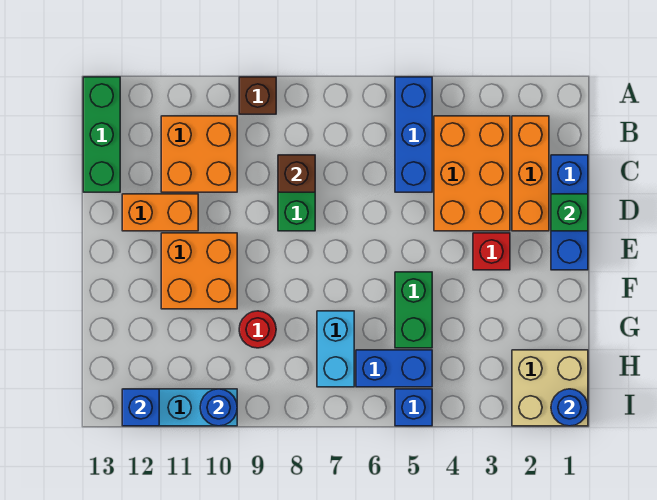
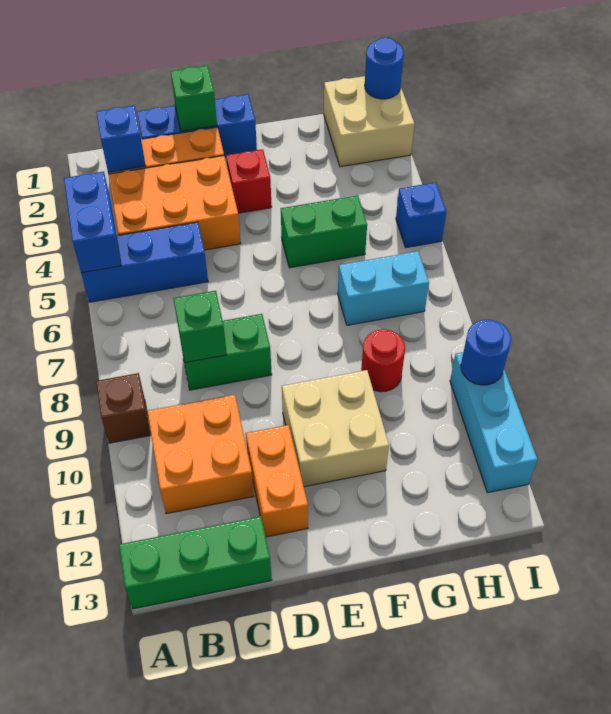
brown 1x1 brick [278,155,315,192] -> green 1x1 brick [173,291,227,363]
orange 2x2 brick [161,233,237,309] -> tan 2x2 brick [282,370,389,487]
blue 1x2 brick [356,350,432,387] -> blue 1x2 brick moved to [64,172,121,273]
blue 1x1 brick [122,389,159,426] -> blue 1x1 brick moved to [97,105,146,172]

